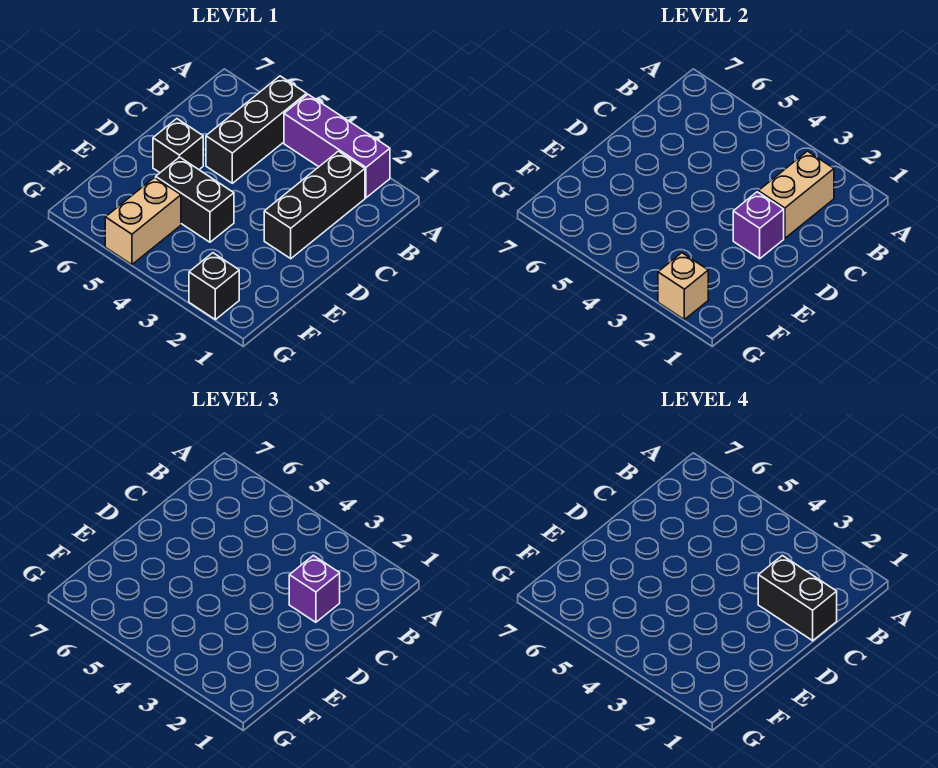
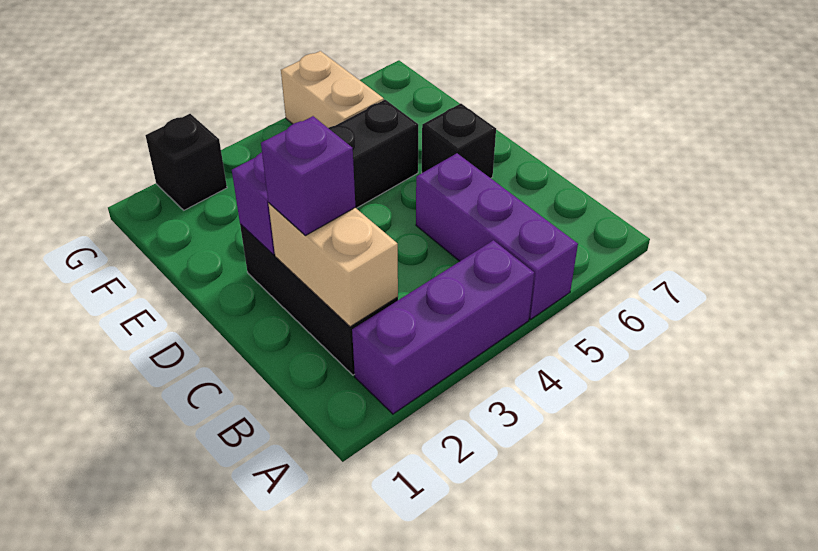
black 1x3 brick [206,76,307,183] -> purple 1x3 brick [416,153,578,319]
black 1x2 brick [758,555,837,641] -> none
tan 1x1 brick [658,253,708,320] -> none

